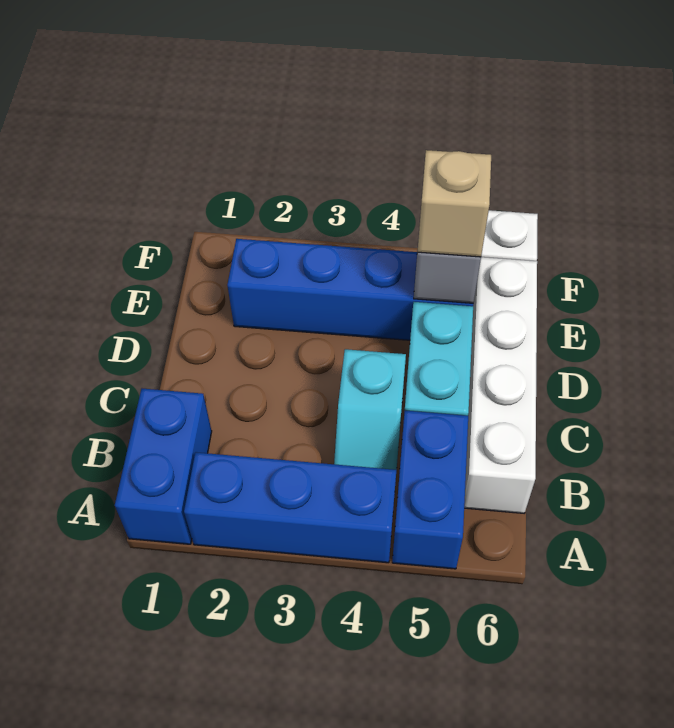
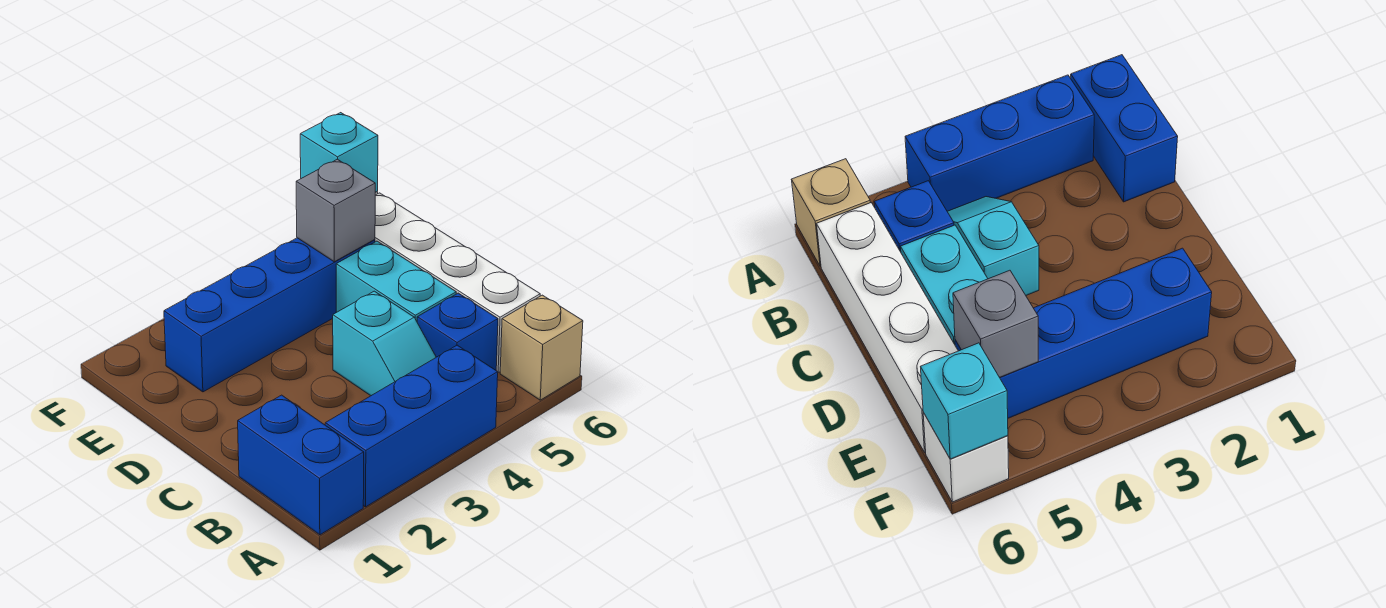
blue 1x2 brick [392,410,468,569] -> blue 1x1 brick [417,293,498,370]
tan 1x1 brick [417,150,491,257] -> tan 1x1 brick moved to [500,295,583,400]
none -> cyan 1x1 brick [300,113,378,192]

